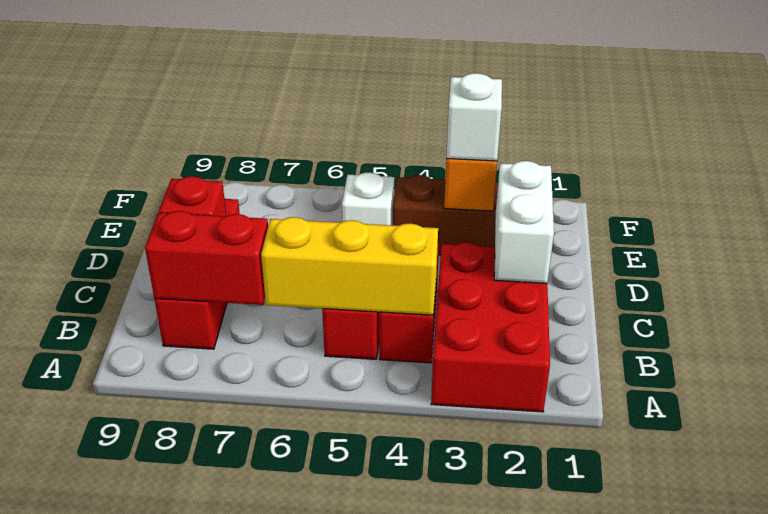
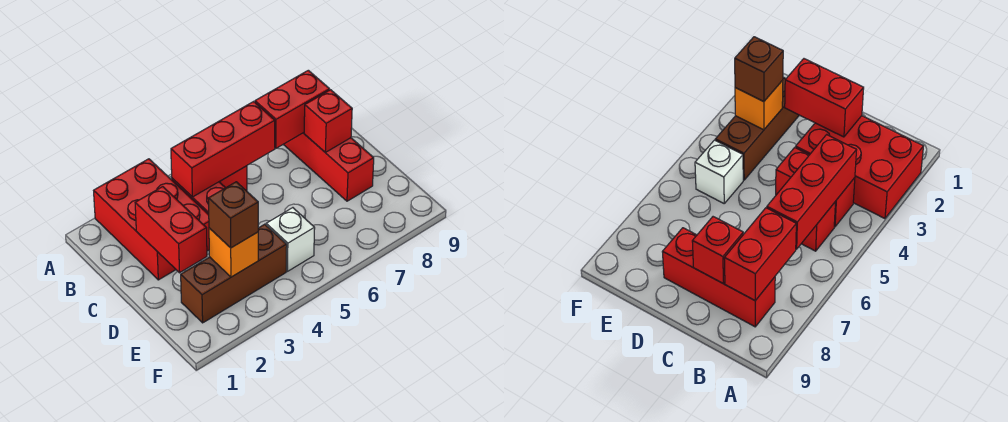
yellow 1x3 brick [261,217,438,315] -> red 1x3 brick [171,102,275,197]
white 1x2 brick [494,161,554,283] -> red 1x2 brick [135,187,207,273]
white 1x1 brick [446,73,502,161] -> brown 1x1 brick [208,182,258,248]

